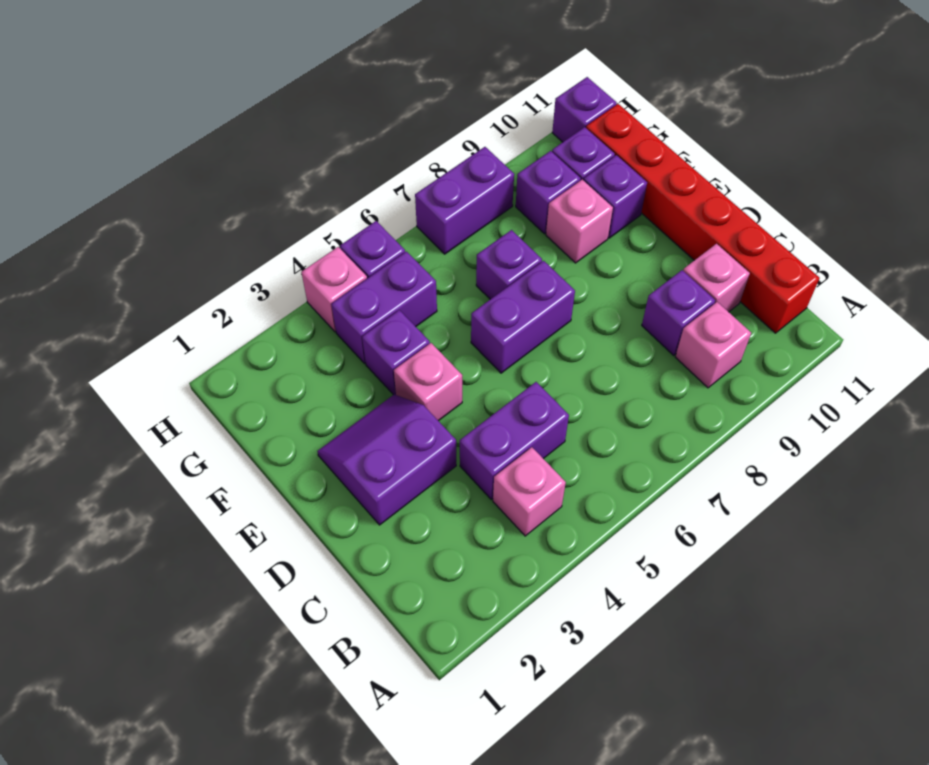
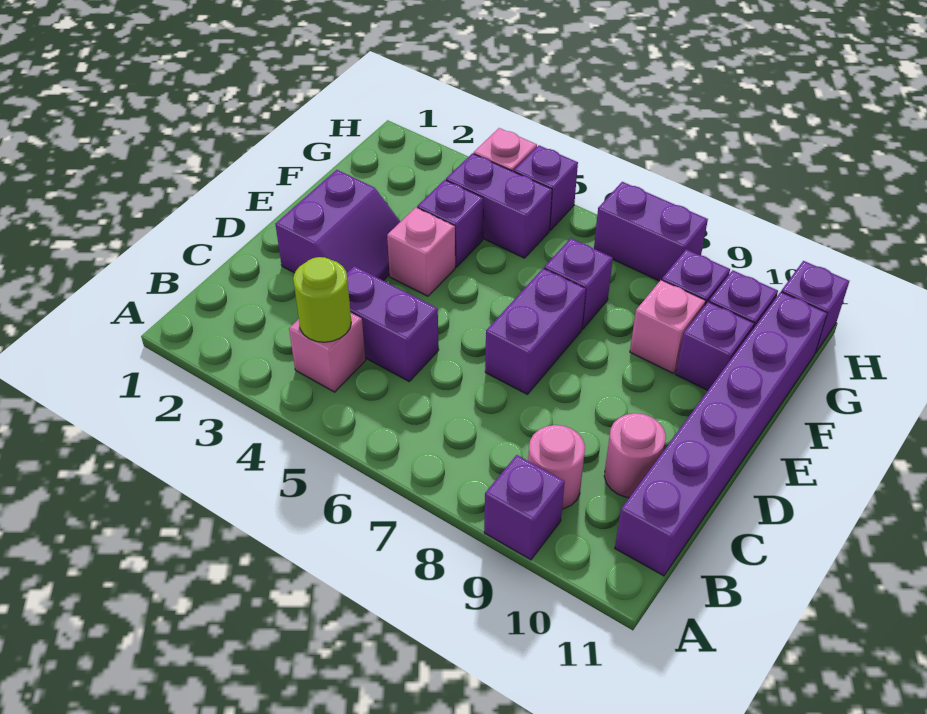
none -> lime 1x1 round brick [293,257,351,342]
pink 1x1 brick [675,302,751,388] -> pink 1x1 round brick [528,425,585,509]
red 1x6 brick [586,104,820,333] -> purple 1x6 brick [615,292,827,576]
purple 1x1 brick [642,270,715,355] -> purple 1x1 brick moved to [484,455,565,560]
pink 1x1 brick [683,244,750,312] -> pink 1x1 round brick [604,413,666,498]
purple 2x2 slope [317,394,456,525] -> purple 2x2 slope turned to [275,170,400,281]
purple 1x2 brick [471,261,575,373] -> purple 1x2 brick turned to [485,268,586,394]

